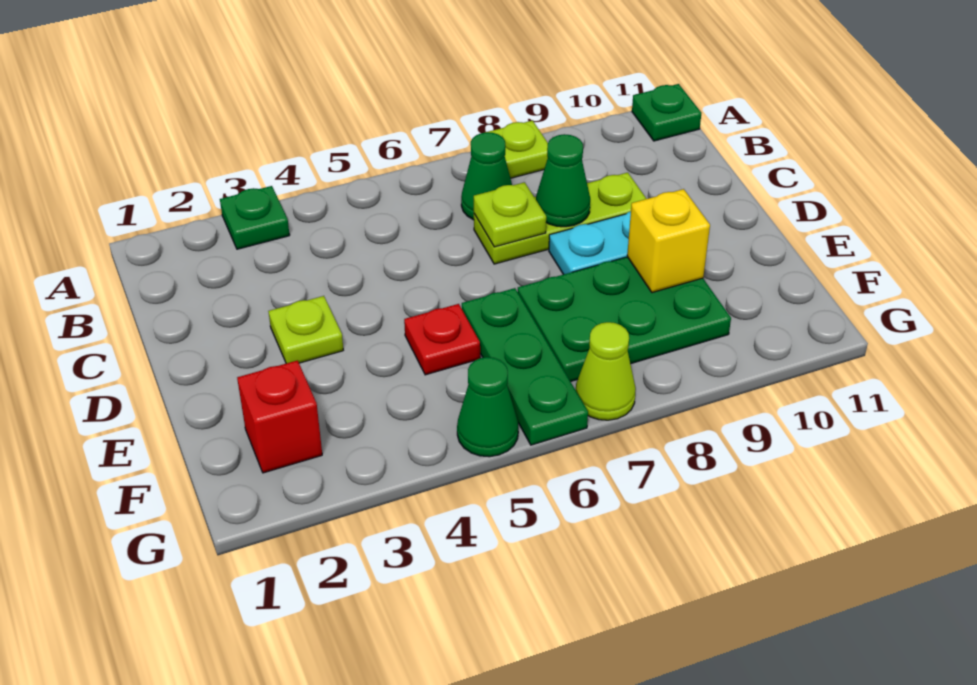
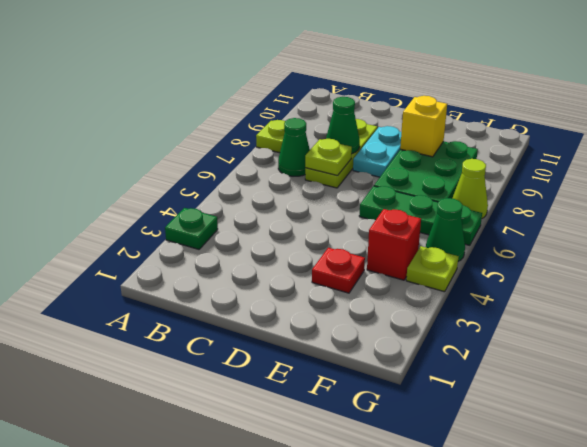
green 1x1 plate [632,84,701,141] -> none
lime 1x1 plate [268,296,343,363] -> lime 1x1 plate moved to [406,246,458,292]
red 1x1 plate [404,304,480,375] -> red 1x1 plate moved to [312,248,365,293]
red 1x1 brick [237,360,322,473] -> red 1x1 brick moved to [367,209,421,280]

